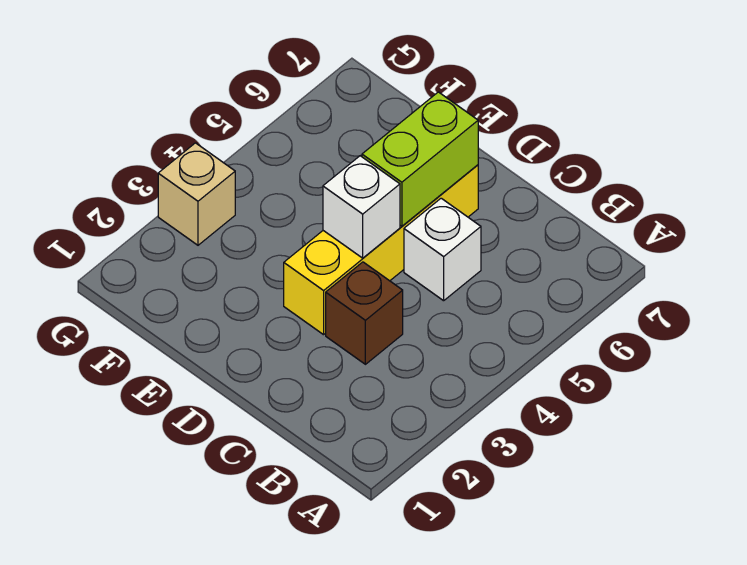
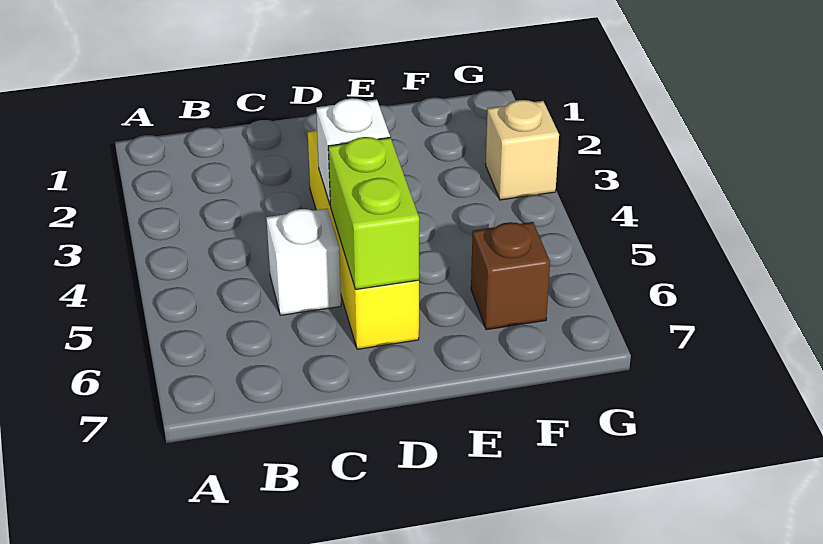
brown 1x1 brick [326,262,403,364] -> brown 1x1 brick moved to [471,222,550,330]

